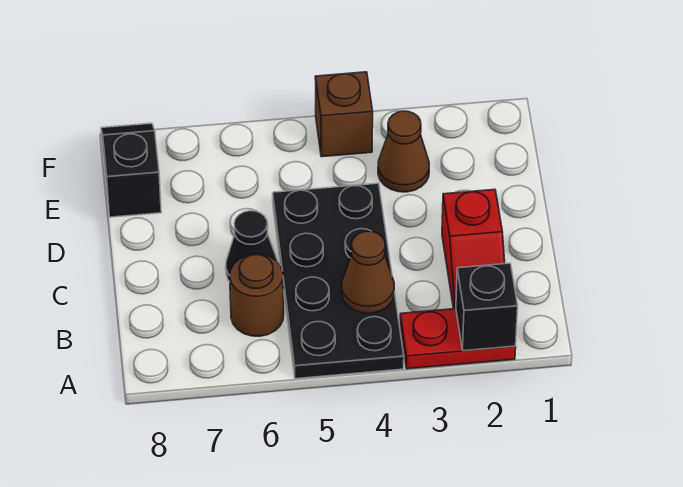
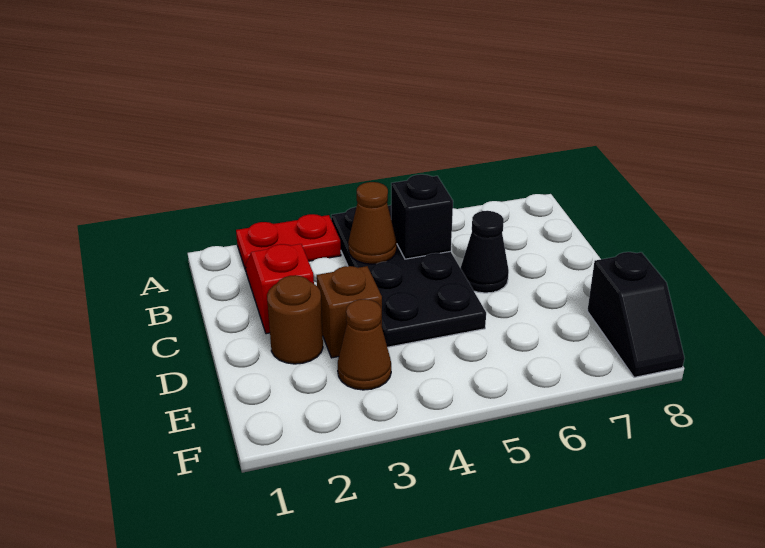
black 1x1 brick [456,263,518,351] -> black 1x1 brick moved to [391,174,453,259]
brown 1x1 round brick [230,254,284,336] -> brown 1x1 round brick moved to [267,275,323,364]
brown 1x1 brick [315,72,373,157] -> brown 1x1 brick moved to [317,266,382,358]

